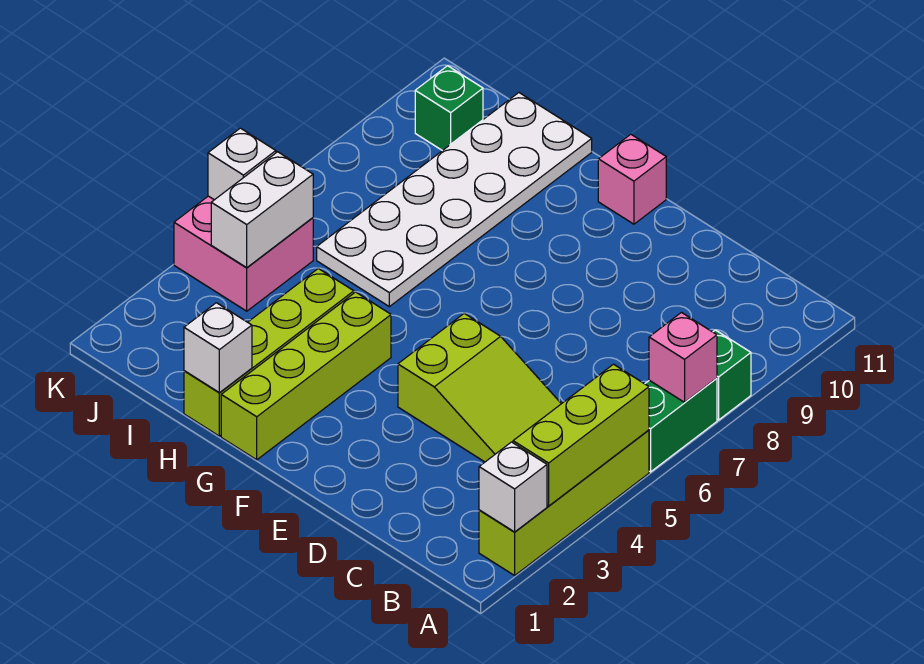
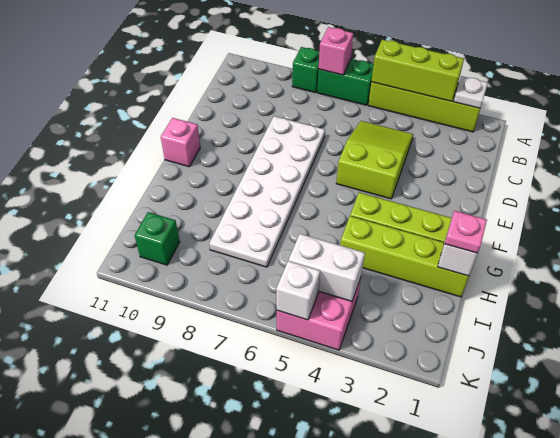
white 1x1 brick [479,442,547,532] -> white 1x1 plate [454,76,488,108]
none -> pink 1x1 plate [445,211,487,253]
white 2x6 plate [317,93,592,307] -> white 2x6 plate turned to [209,116,325,267]

